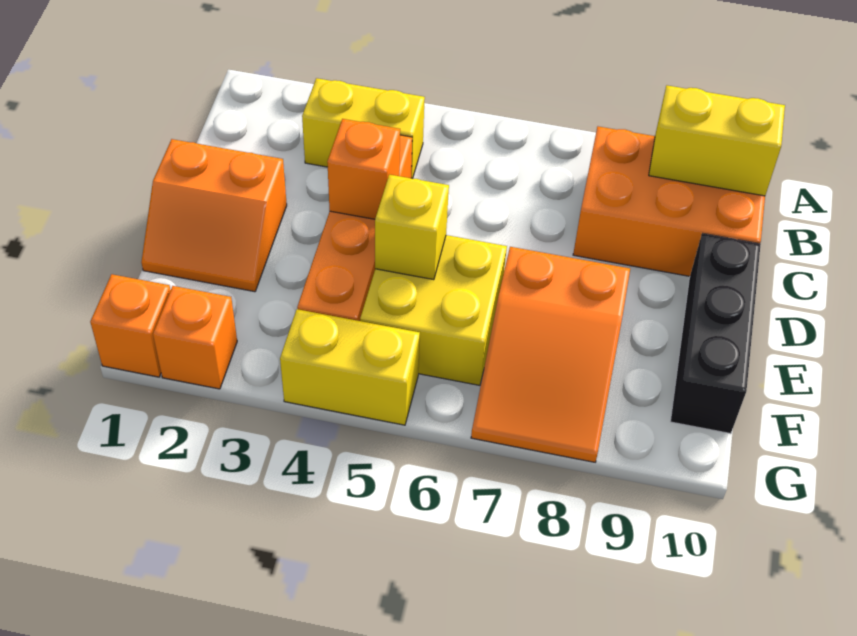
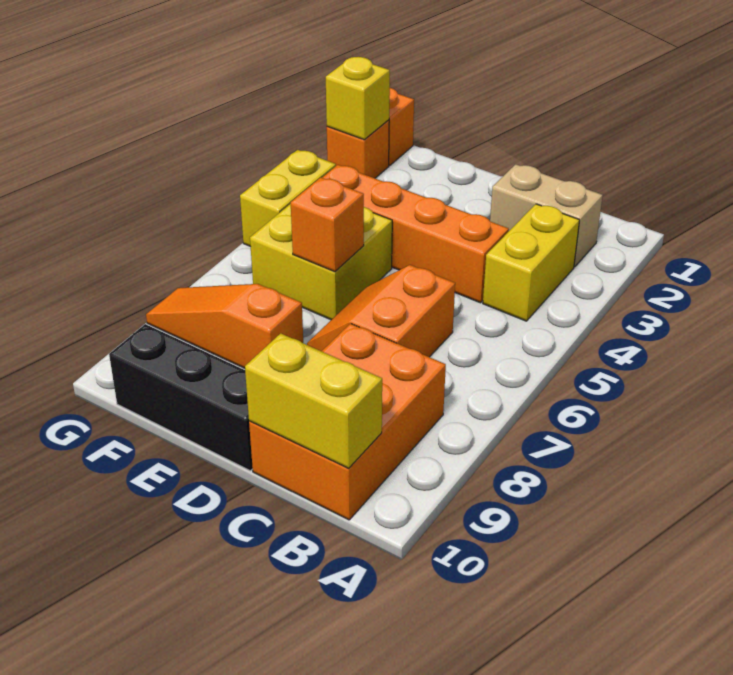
none -> tan 1x2 brick [490,164,603,267]
yellow 1x2 brick [649,85,785,196] -> yellow 1x2 brick turned to [245,333,382,468]
orange 2x2 slope [141,139,287,292] -> orange 2x2 slope moved to [307,265,455,357]
orange 1x1 brick [327,119,400,219] -> orange 1x1 brick moved to [291,177,364,272]
yellow 1x1 brick [375,175,449,280] -> yellow 1x1 brick moved to [326,57,390,140]
orange 2x3 slope [471,247,630,462] -> orange 1x3 slope [146,284,303,368]

